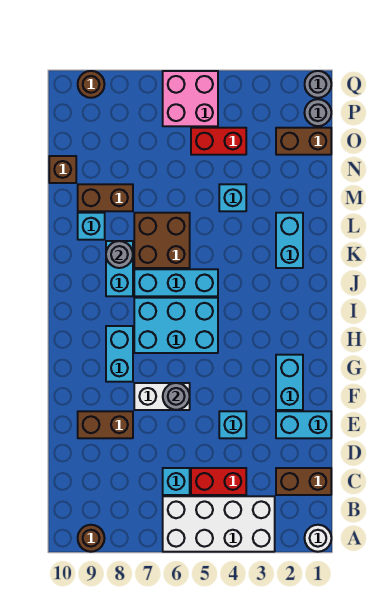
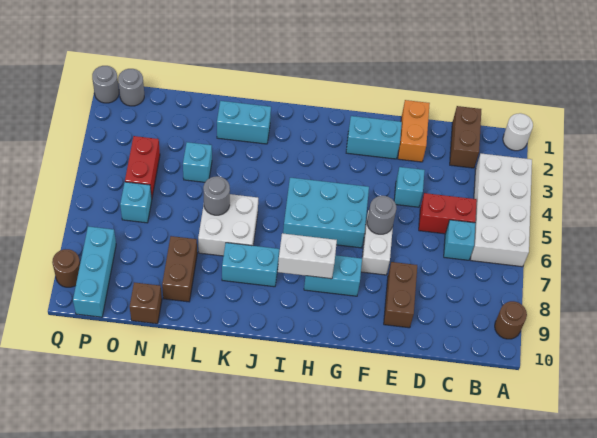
red 1x2 brick [191,468,246,495] -> red 1x2 brick turned to [419,193,477,234]
cyan 1x2 brick [276,411,331,438] -> orange 1x2 brick [398,100,430,162]
cyan 2x3 brick [134,298,218,353] -> cyan 2x3 brick turned to [283,178,369,248]
none -> white 1x2 brick [278,233,337,279]
cyan 1x3 brick [134,269,218,296] -> cyan 1x3 brick moved to [73,226,116,317]
brown 2x2 brick [134,213,190,268] -> white 2x2 brick [198,194,258,256]
grey 1x1 round brick [106,241,133,268] -> grey 1x1 round brick moved to [203,176,230,215]
cyan 1x1 brick [78,213,105,240] -> cyan 1x1 brick moved to [120,182,152,223]
brown 1x2 brick [276,128,331,155] -> none
pink 2x2 brick [163,71,218,126] -> none

